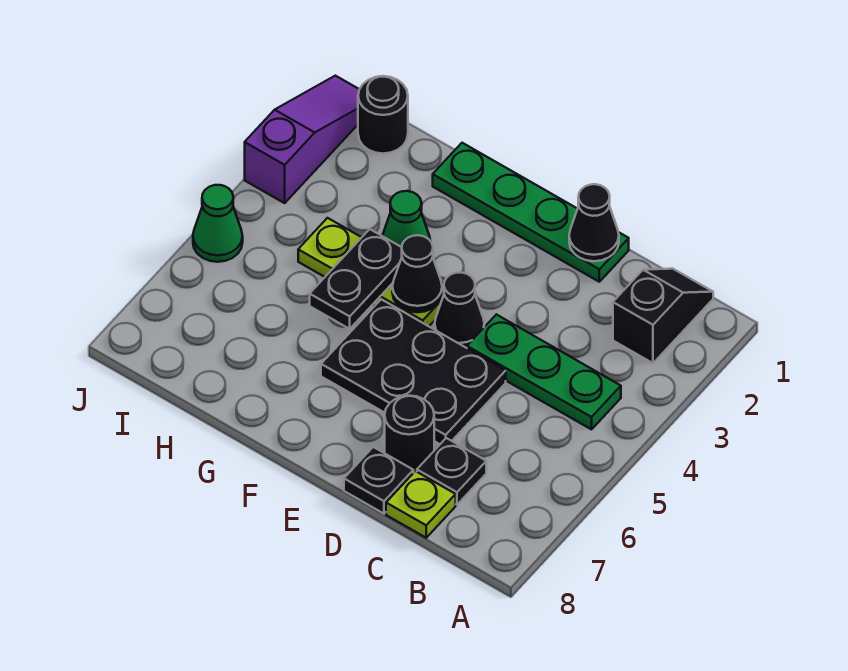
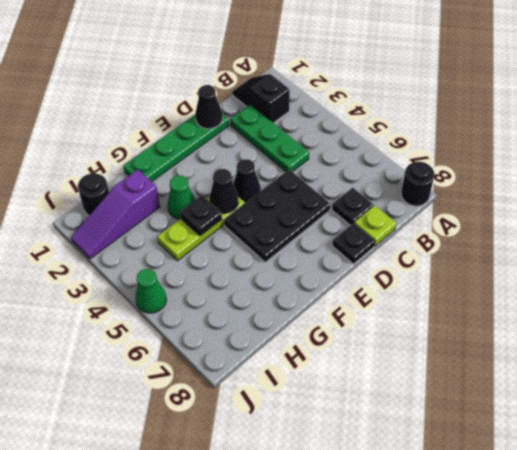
green 1x3 plate [467,314,621,429] -> green 1x3 plate turned to [230,104,309,172]
black 1x1 round brick [385,396,434,473] -> black 1x1 round brick moved to [401,162,434,206]
black 1x2 plate [310,229,402,329] -> black 1x1 plate [180,195,222,236]
purple 1x3 slope [245,76,359,203] -> purple 1x3 slope turned to [71,170,160,259]

